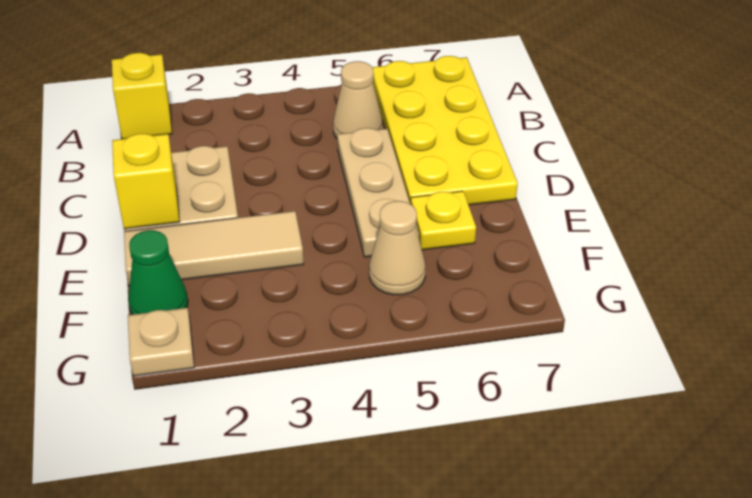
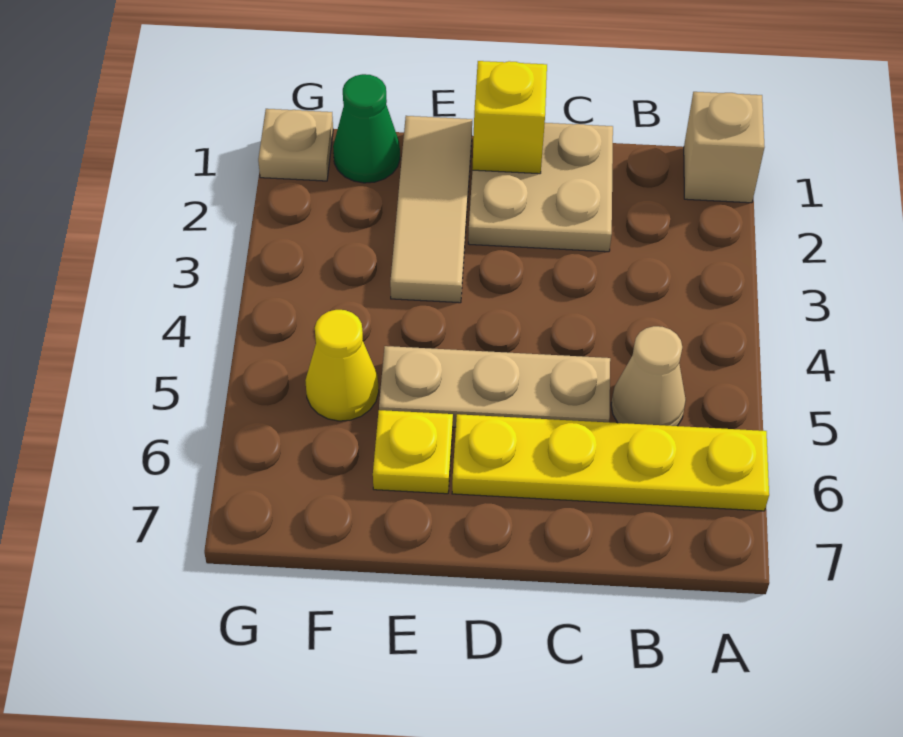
yellow 1x1 brick [112,53,172,139] -> tan 1x1 brick [684,92,765,203]
yellow 2x4 plate [373,56,518,205] -> yellow 1x4 plate [452,414,769,511]
tan 1x1 cone [369,201,425,295] -> yellow 1x1 cone [305,310,379,421]

